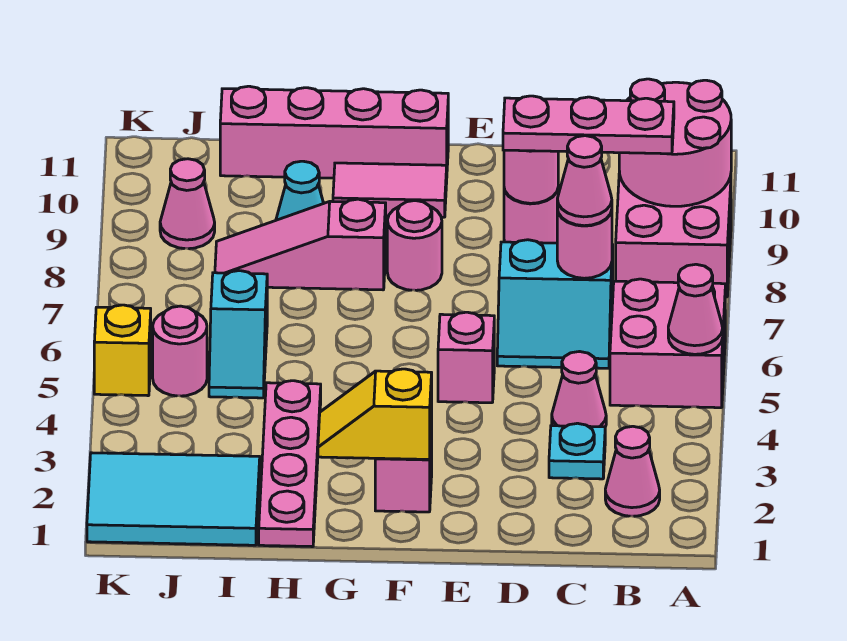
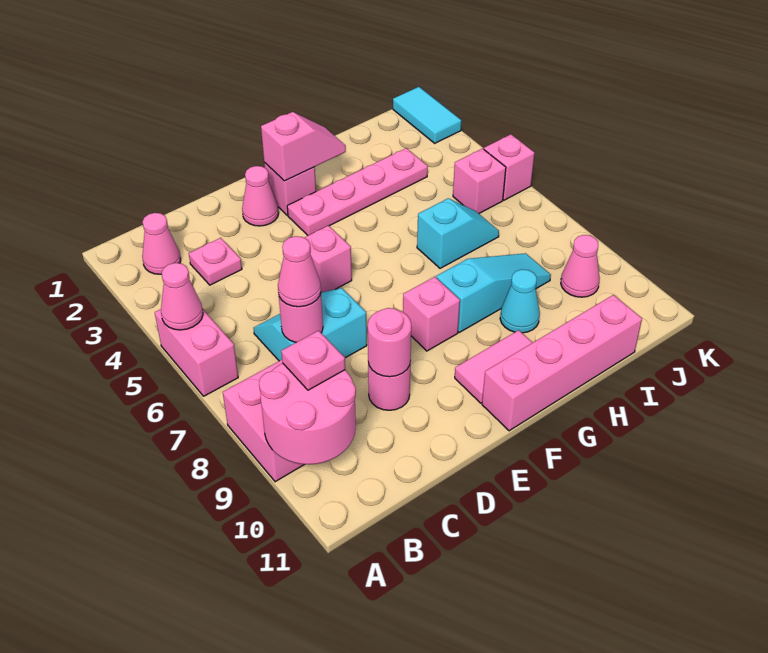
pink 2x2 brick [610,279,725,408] -> pink 1x2 brick [155,309,238,396]
pink 1x3 plate [503,96,674,154] -> pink 1x1 plate [281,331,345,390]
cyan 1x1 plate [549,423,605,479] -> pink 1x1 plate [189,238,242,285]
pink 1x1 cone [552,352,606,427] -> pink 1x1 cone moved to [242,166,279,226]
yellow 1x2 slope [318,369,432,459] -> pink 1x2 slope [261,112,346,181]
pink 1x1 round brick [387,201,442,290] -> pink 1x1 brick [403,277,460,351]
pink 1x3 slope [215,199,386,290] -> cyan 1x3 slope [436,253,551,332]
pink 1x4 plate [259,381,321,547] -> pink 1x4 plate turned to [287,148,428,235]
cyan 2x3 tile [87,453,260,545] -> cyan 1x2 tile [393,87,461,143]
cyan 1x2 slope [209,271,267,398] -> cyan 1x2 slope turned to [417,198,499,268]
pink 1x1 round brick [153,306,207,396] -> pink 1x1 brick [453,149,506,214]
yellow 1x1 brick [94,305,151,396] -> pink 1x1 brick [484,134,535,200]

